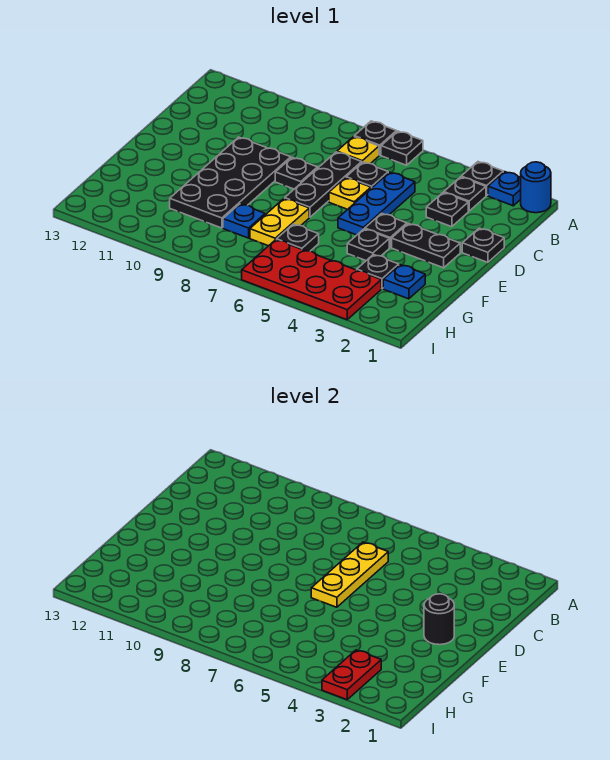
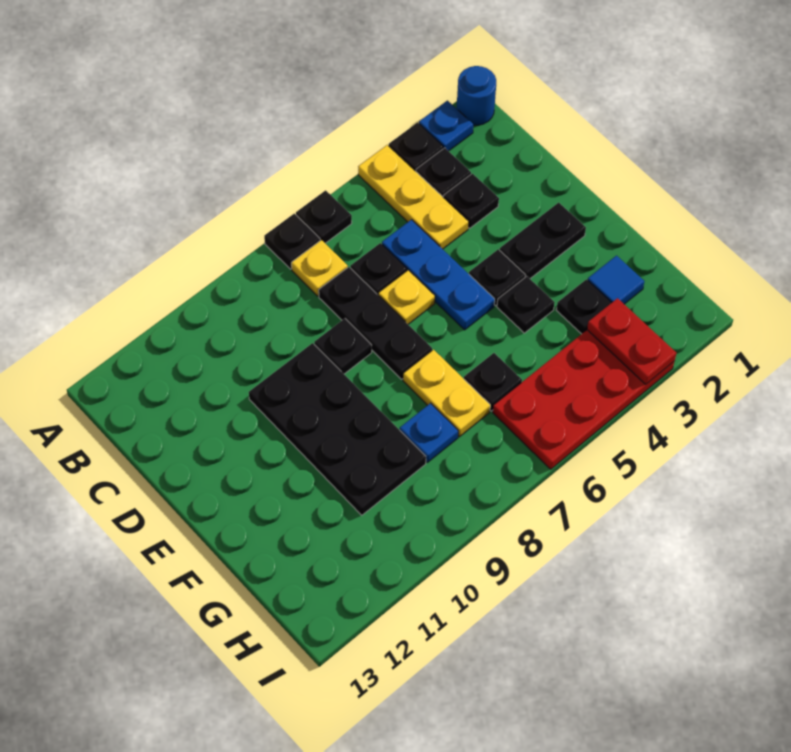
yellow 1x3 plate [311,542,388,607] -> yellow 1x3 plate moved to [358,145,469,249]
black 1x1 plate [462,228,504,262] -> none
black 1x1 round brick [424,594,454,645] -> none
blue 1x1 plate [383,265,425,299] -> blue 1x1 tile [588,256,644,304]

